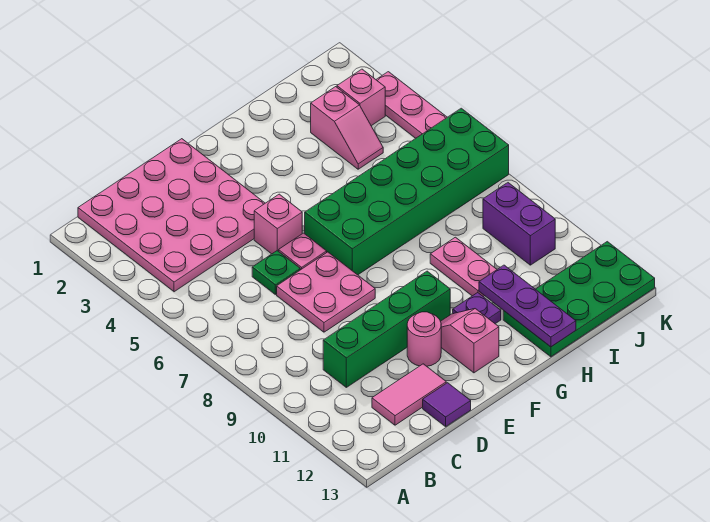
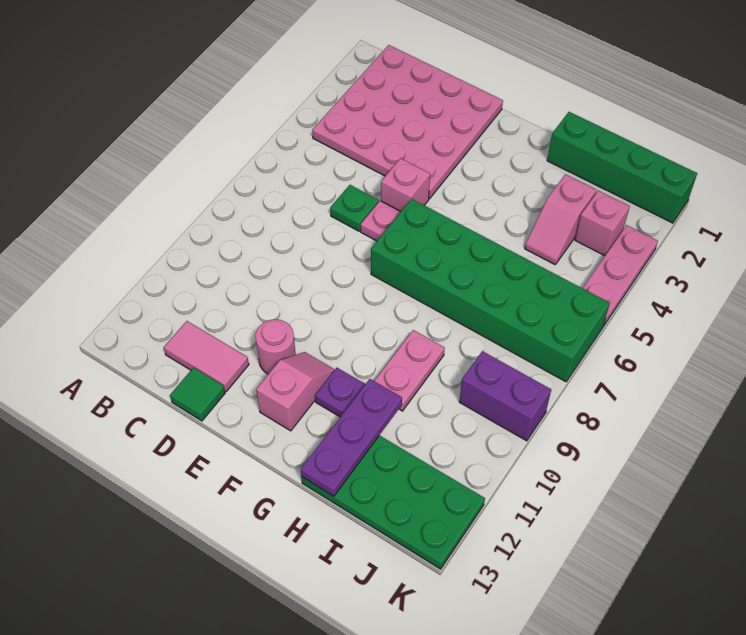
green 1x4 brick [323,271,450,387] -> green 1x4 brick moved to [547,112,697,223]
pink 2x2 plate [277,252,375,332] -> none
purple 1x1 tile [423,383,471,426] -> green 1x1 tile [170,368,225,421]
purple 1x2 brick [483,183,555,265] -> purple 1x2 brick turned to [459,351,551,441]

